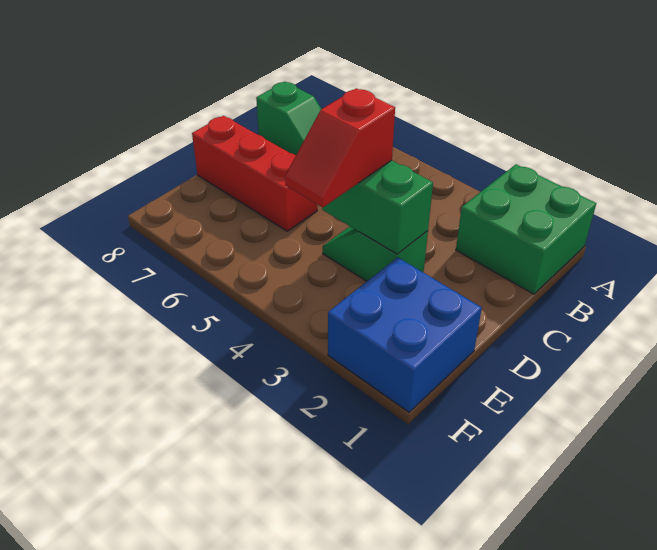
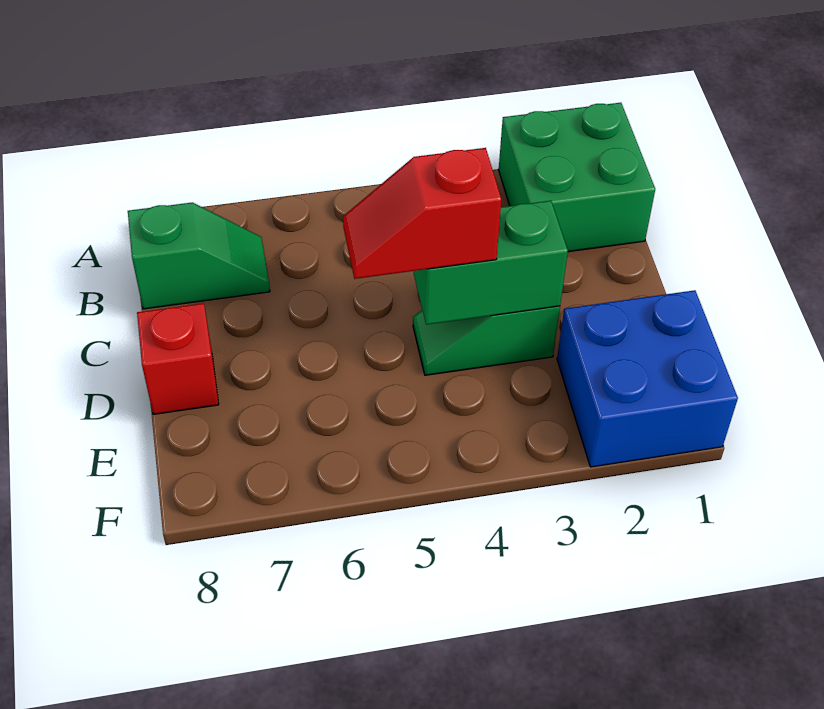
red 1x2 slope [285,88,395,208] -> red 1x2 slope turned to [343,148,501,279]
red 1x3 brick [192,116,317,231] -> red 1x1 brick [137,303,219,414]

